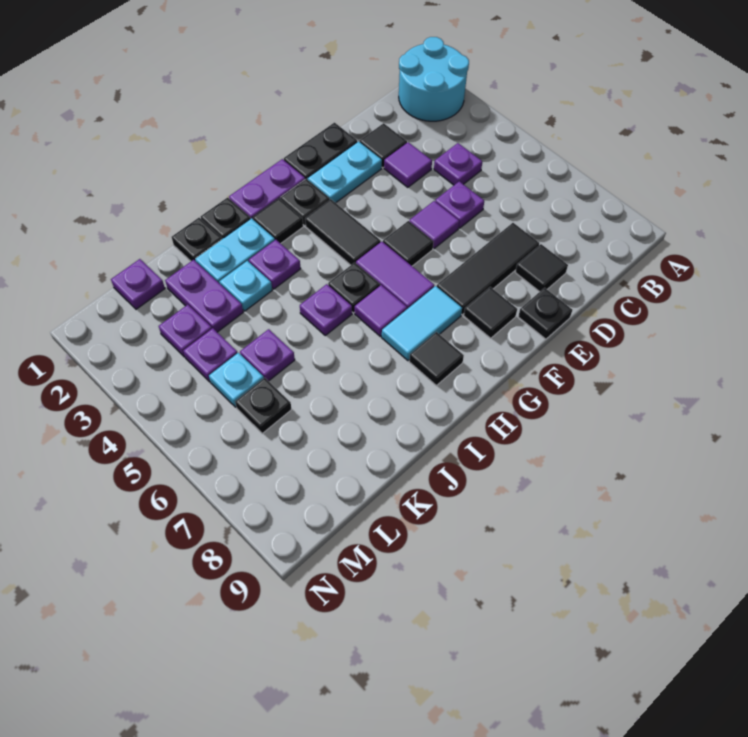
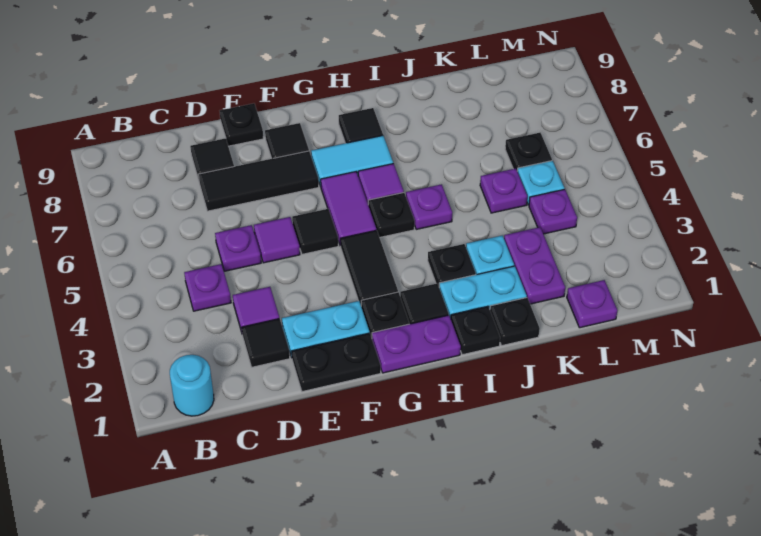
cyan 2x2 round brick [399,37,469,121] -> cyan 1x1 round brick [170,355,214,416]
purple 1x1 plate [249,240,301,289] -> black 1x1 plate [428,244,476,285]
purple 1x1 plate [159,305,212,357] -> none

